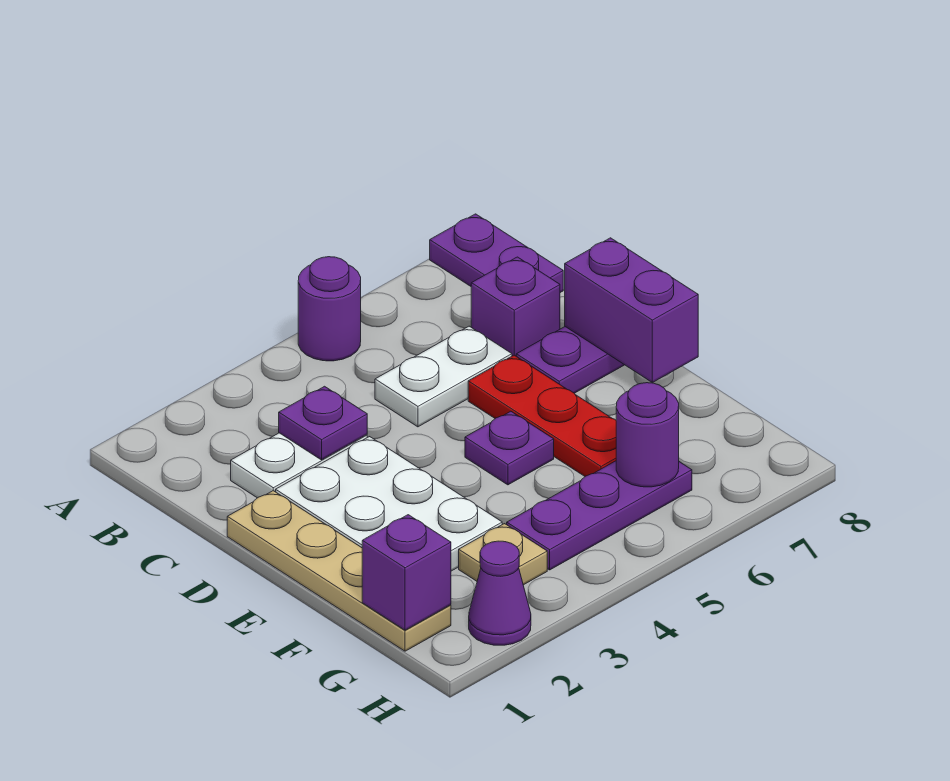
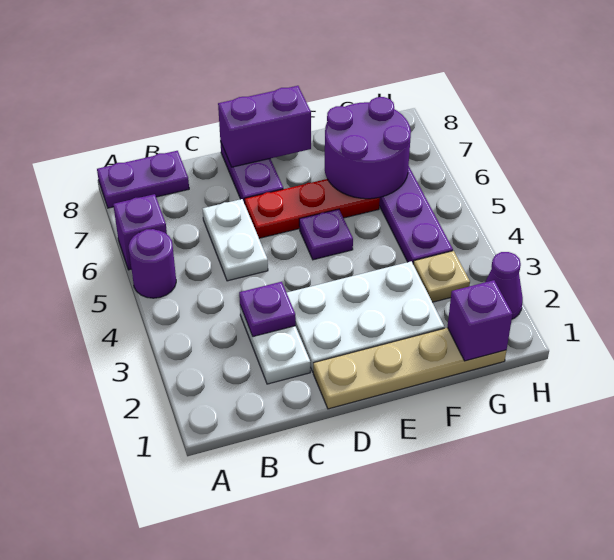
purple 1x1 brick [471,257,560,356] -> purple 1x1 brick moved to [113,194,167,270]
purple 1x1 round brick [616,383,679,487] -> purple 2x2 round brick [325,97,411,199]

